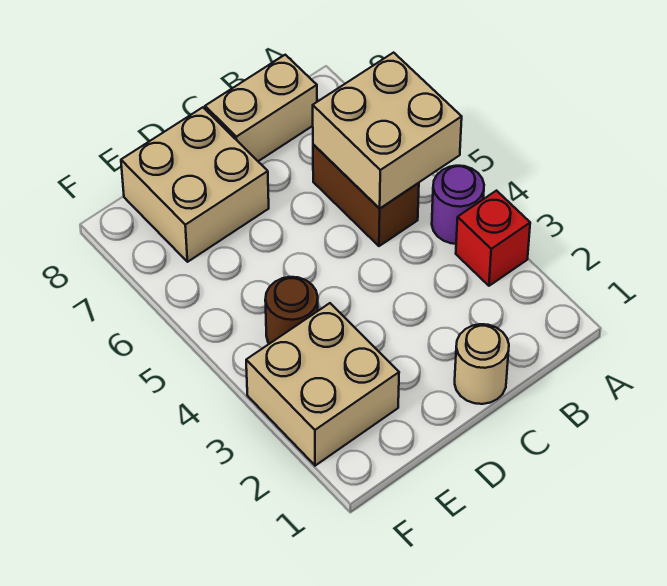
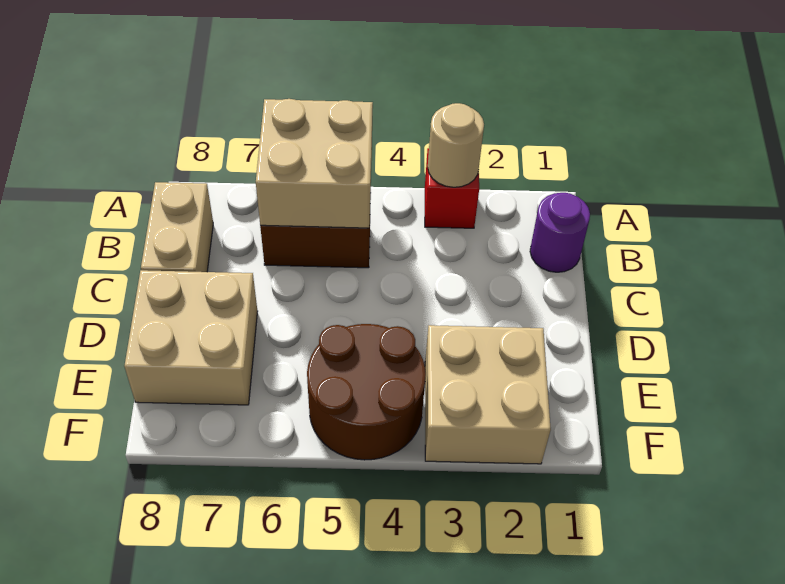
purple 1x1 round brick [432,166,484,244] -> purple 1x1 round brick moved to [530,193,590,272]
tan 1x1 round brick [455,324,509,404] -> tan 1x1 round brick moved to [428,103,484,187]
brown 1x1 round brick [265,277,318,344] -> brown 2x2 round brick [307,324,426,460]

